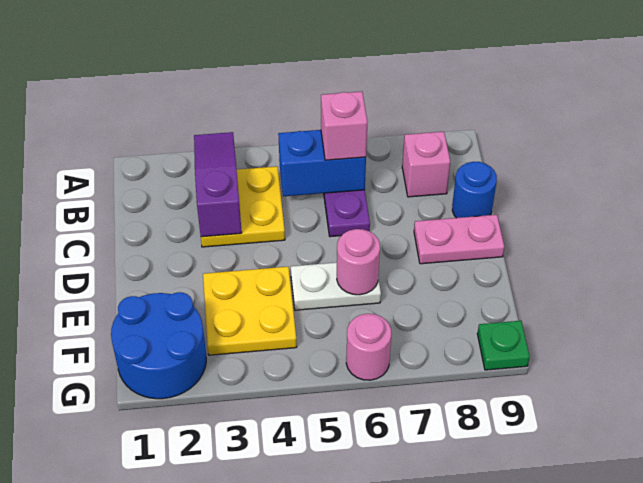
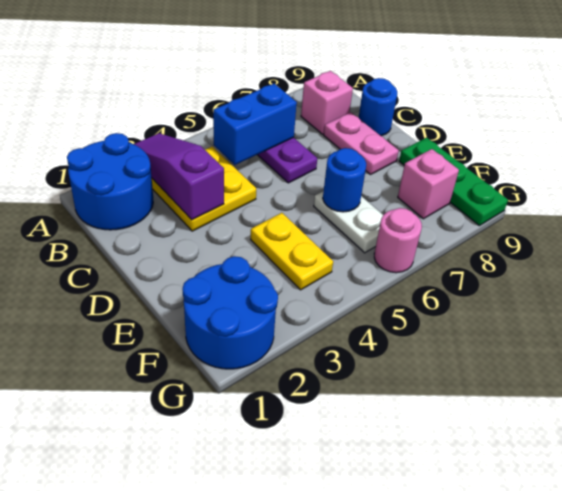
none -> blue 2x2 round brick [67,133,153,230]
pink 1x1 brick [321,92,368,160] -> pink 1x1 brick moved to [398,149,459,219]
pink 1x2 plate [414,215,504,264] -> pink 1x2 plate turned to [324,112,399,174]
yellow 2x2 plate [203,267,297,355] -> yellow 1x2 plate [251,213,333,290]
white 1x2 plate [291,263,381,310] -> white 1x2 plate turned to [314,191,383,253]
pink 1x1 round brick [337,229,380,295] -> blue 1x1 round brick [323,148,366,212]
green 1x1 plate [477,321,530,370] -> green 1x3 plate [399,138,508,226]

